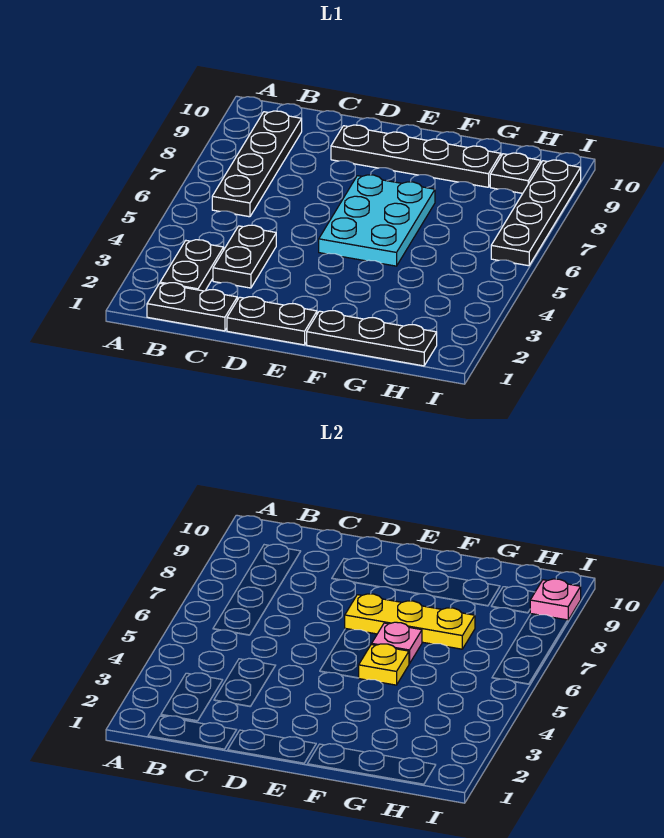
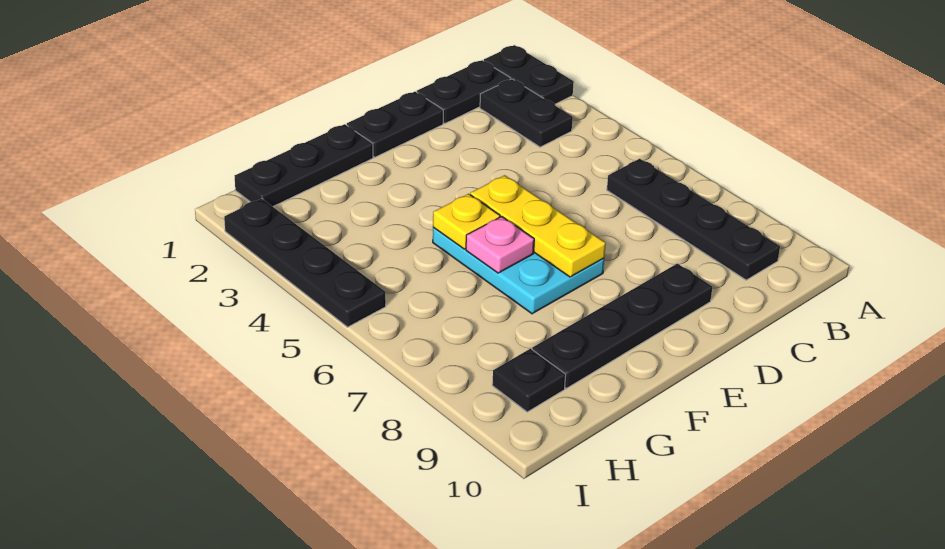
black 1x2 plate [213,225,276,288] -> black 1x2 plate moved to [484,45,574,104]
yellow 1x3 plate [345,594,475,649] -> yellow 1x3 plate turned to [470,175,606,277]
black 1x4 plate [491,160,581,266] -> black 1x4 plate moved to [224,198,386,327]
pink 1x1 plate [530,579,581,620] -> none

